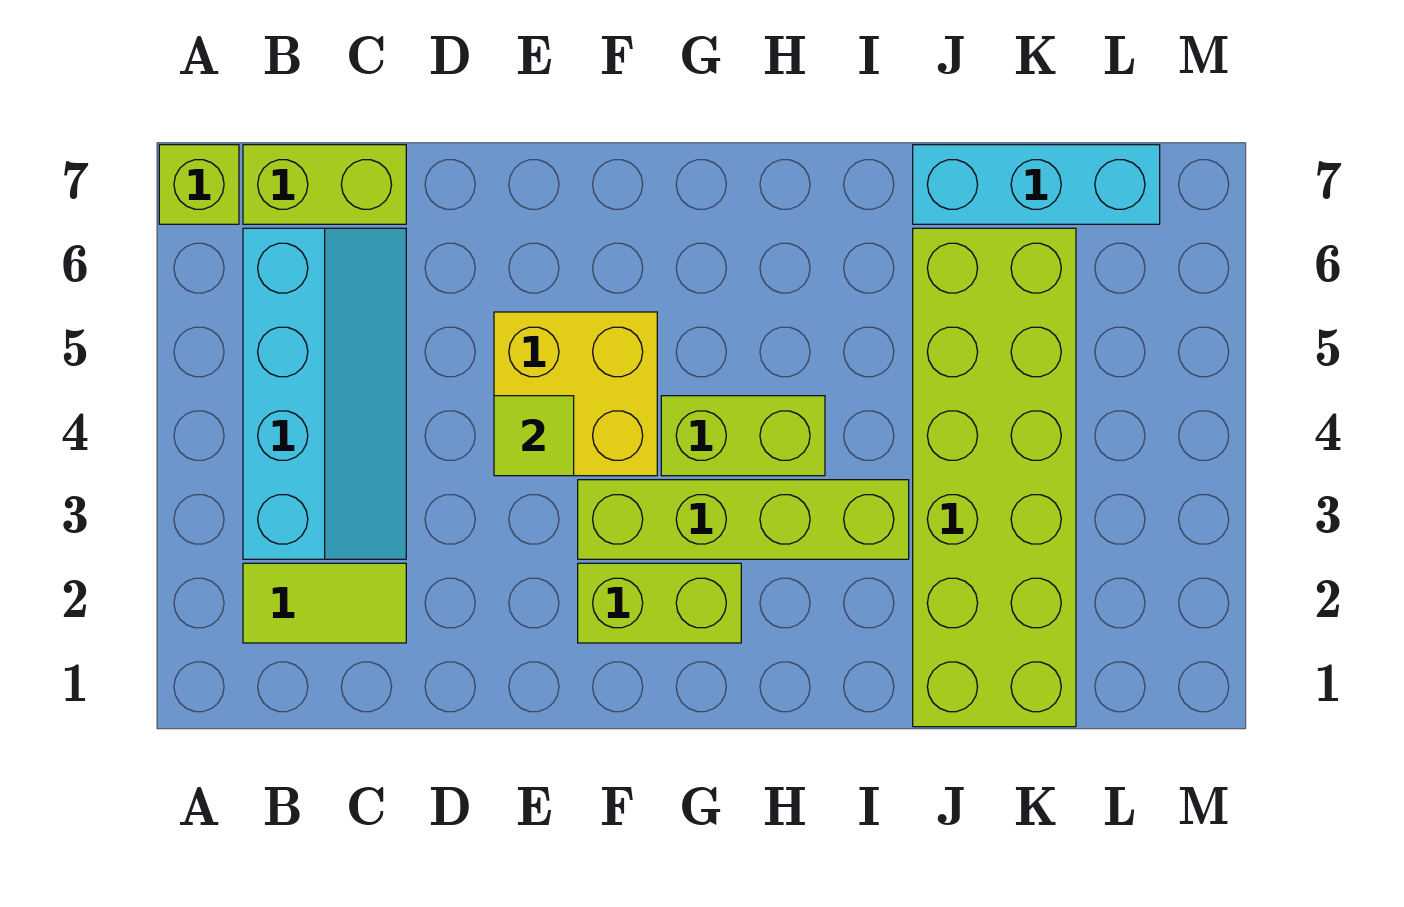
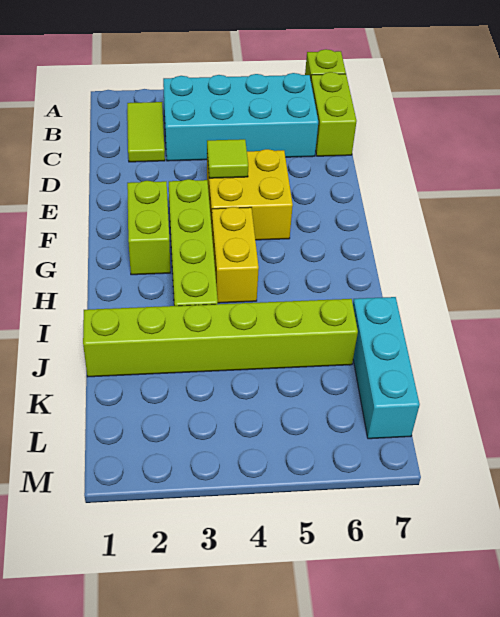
cyan 2x4 slope [243,228,406,559] -> cyan 2x4 brick [163,73,318,161]
lime 1x2 brick [661,396,825,476] -> yellow 1x2 brick [212,207,259,303]
lime 2x6 brick [913,228,1076,727] -> lime 1x6 brick [83,299,358,377]

